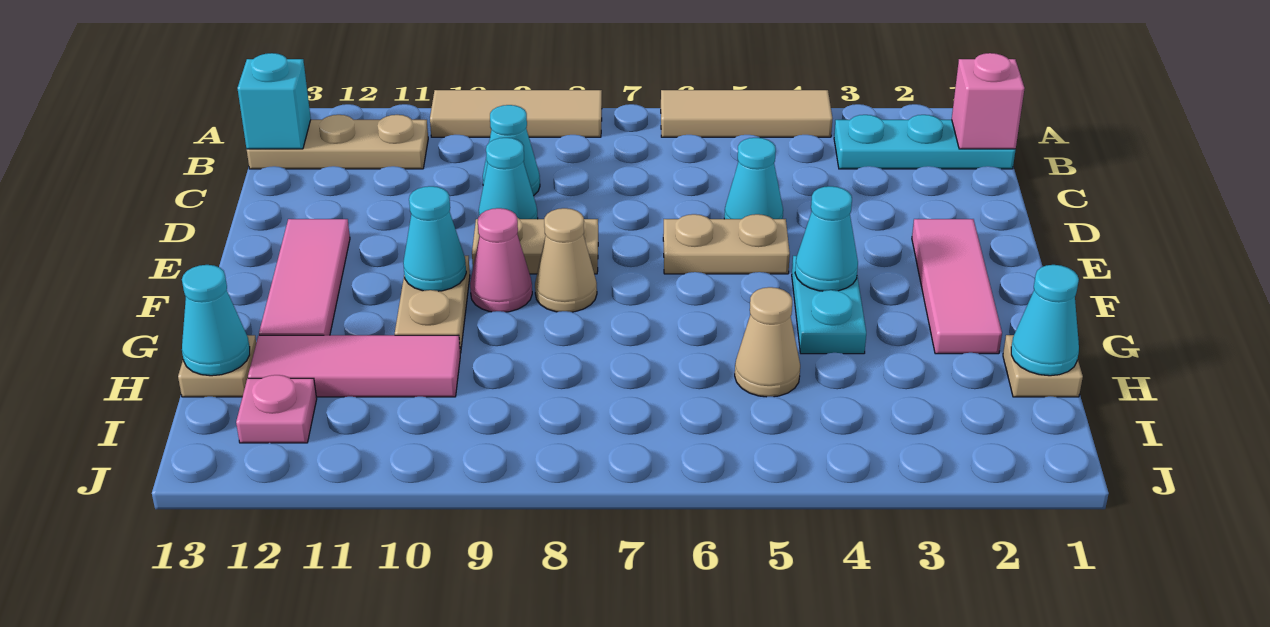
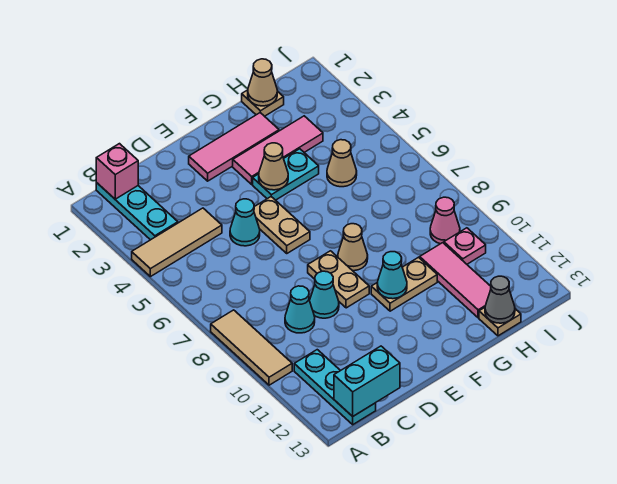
tan 1x3 tile [661,90,832,137] -> tan 1x3 tile turned to [132,208,222,277]
tan 1x3 plate [247,115,428,169] -> cyan 1x3 plate [294,350,376,425]
cyan 1x1 brick [237,53,311,149] -> cyan 1x2 brick [334,346,400,416]
pink 1x3 tile [259,219,350,335] -> pink 1x3 tile moved to [233,116,323,184]
cyan 1x1 cone [795,186,858,291] -> tan 1x1 cone [259,143,288,190]
pink 1x1 cone [470,208,532,312] -> pink 1x1 cone moved to [430,197,460,244]
cyan 1x1 cone [1011,265,1079,376] -> tan 1x1 cone [248,59,277,106]
cyan 1x1 cone [182,265,250,376] -> grey 1x1 cone [485,276,515,323]
pink 1x1 plate [236,375,317,443] -> pink 1x1 plate moved to [444,228,486,264]

